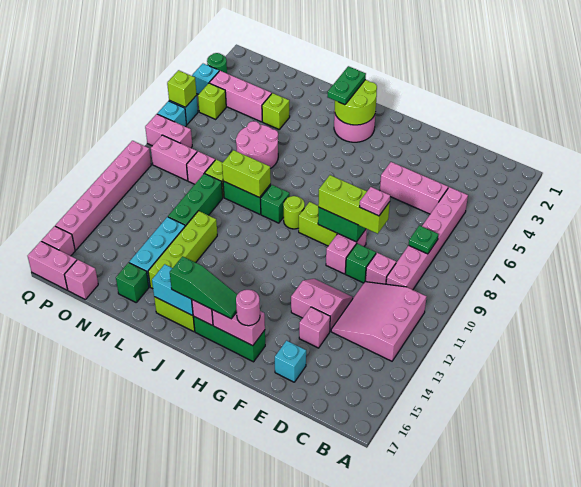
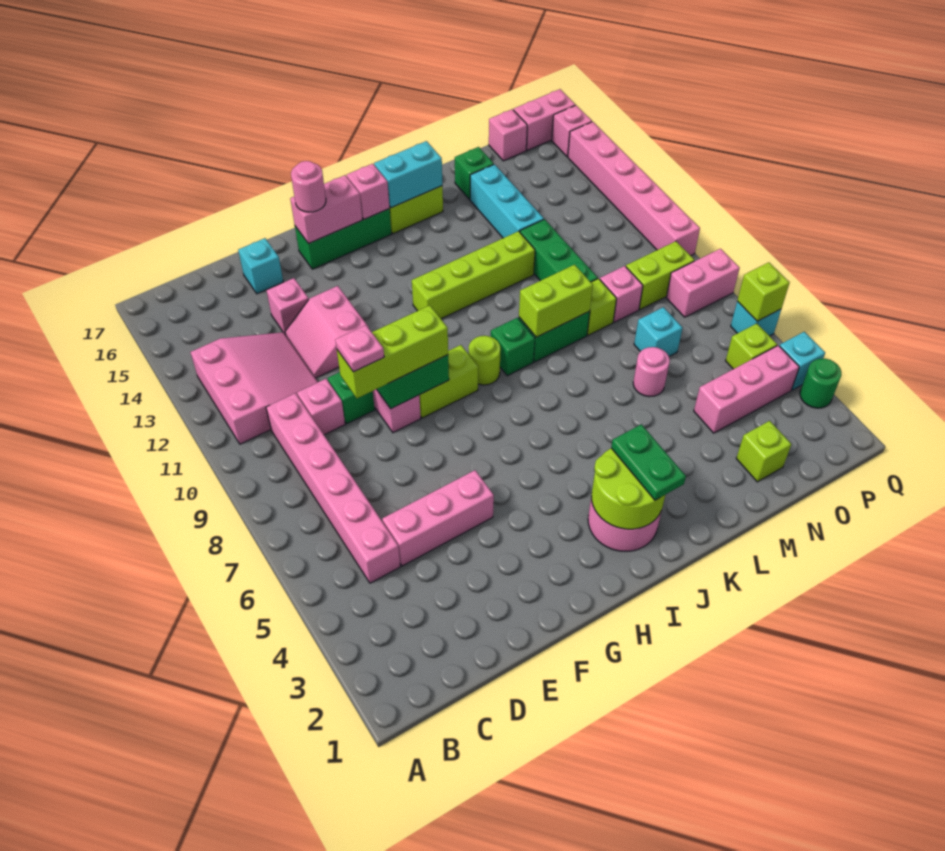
green 1x1 plate [409,225,438,254] -> none
pink 2x2 slope [291,279,353,331] -> pink 2x2 slope turned to [285,286,369,378]
green 1x3 slope [170,256,237,319] -> none
pink 2x2 round brick [236,121,278,169] -> pink 1x1 round brick [633,347,670,397]
lime 1x4 brick [148,211,217,289] -> lime 1x4 brick turned to [412,231,535,319]
lime 1x1 brick [262,93,290,129] -> lime 1x1 brick moved to [736,421,791,482]
pink 1x2 brick [151,135,197,181] -> lime 1x2 brick [626,241,694,310]
cyan 1x1 brick [157,101,187,127] -> cyan 1x1 brick moved to [634,307,683,356]

